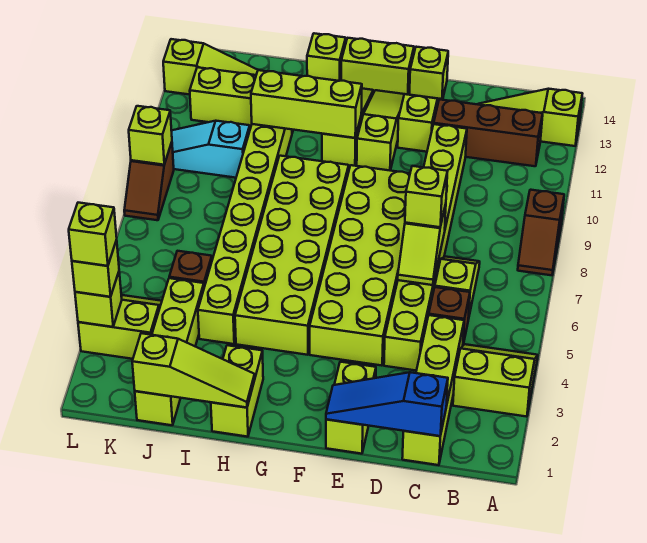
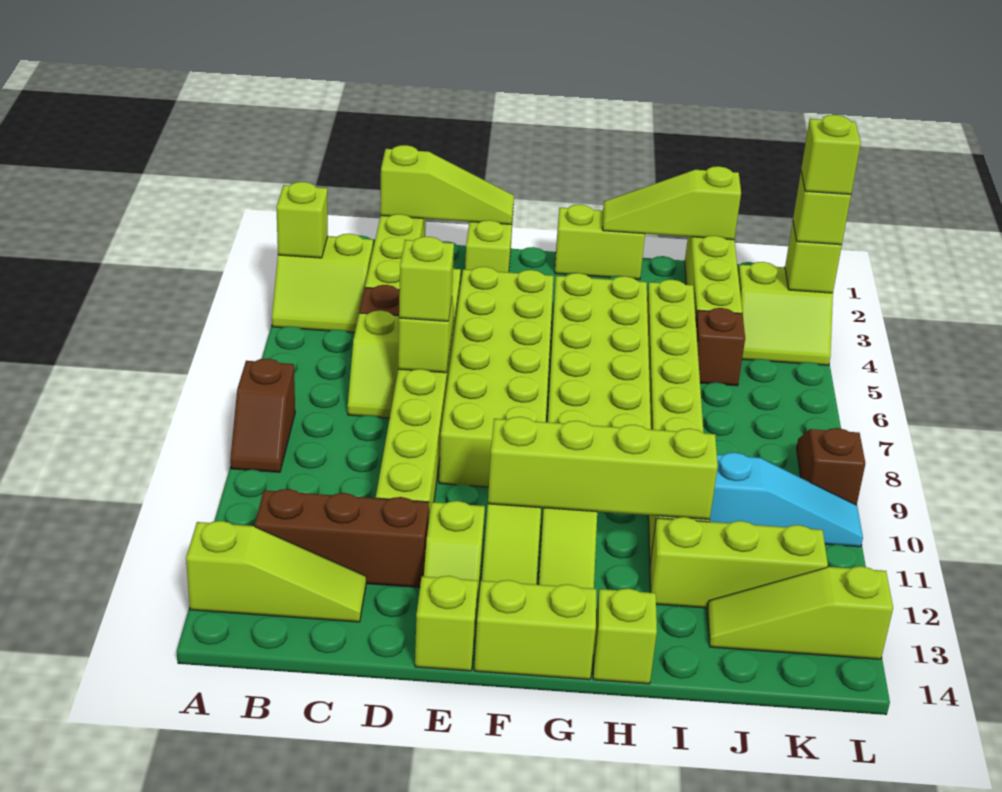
brown 1x2 slope [518,190,564,275] -> brown 1x2 slope turned to [230,358,295,472]
blue 1x3 slope [326,372,448,436] -> lime 1x3 slope [380,145,514,225]
lime 1x3 brick [251,70,362,138] -> lime 1x4 brick [488,417,718,520]
lime 1x2 brick [211,345,263,437] -> lime 1x2 brick turned to [555,205,645,279]
lime 1x1 brick [129,106,172,165] -> lime 1x1 brick moved to [276,182,328,258]

